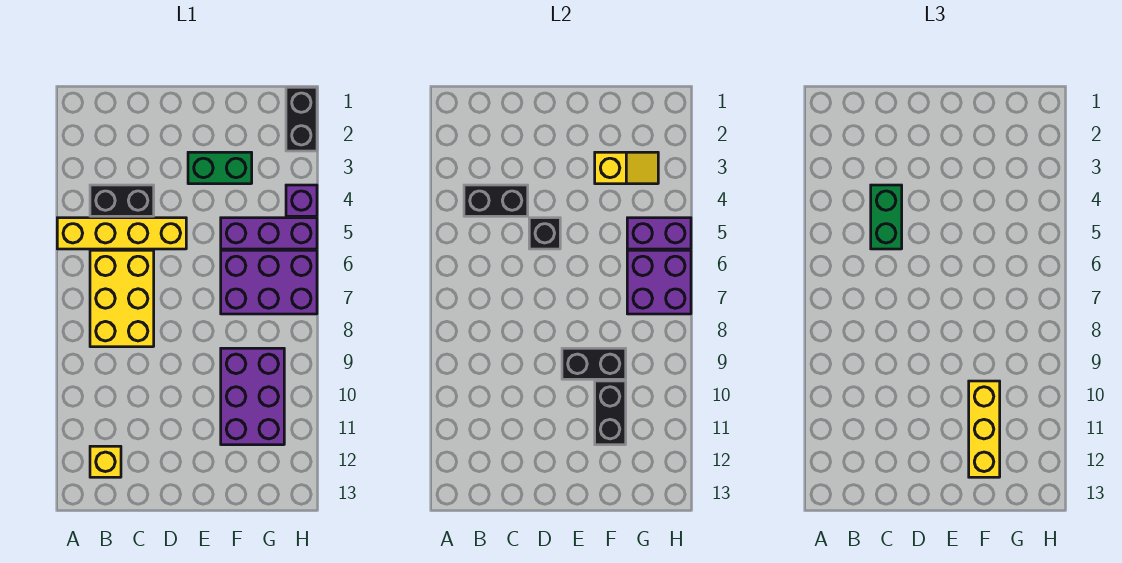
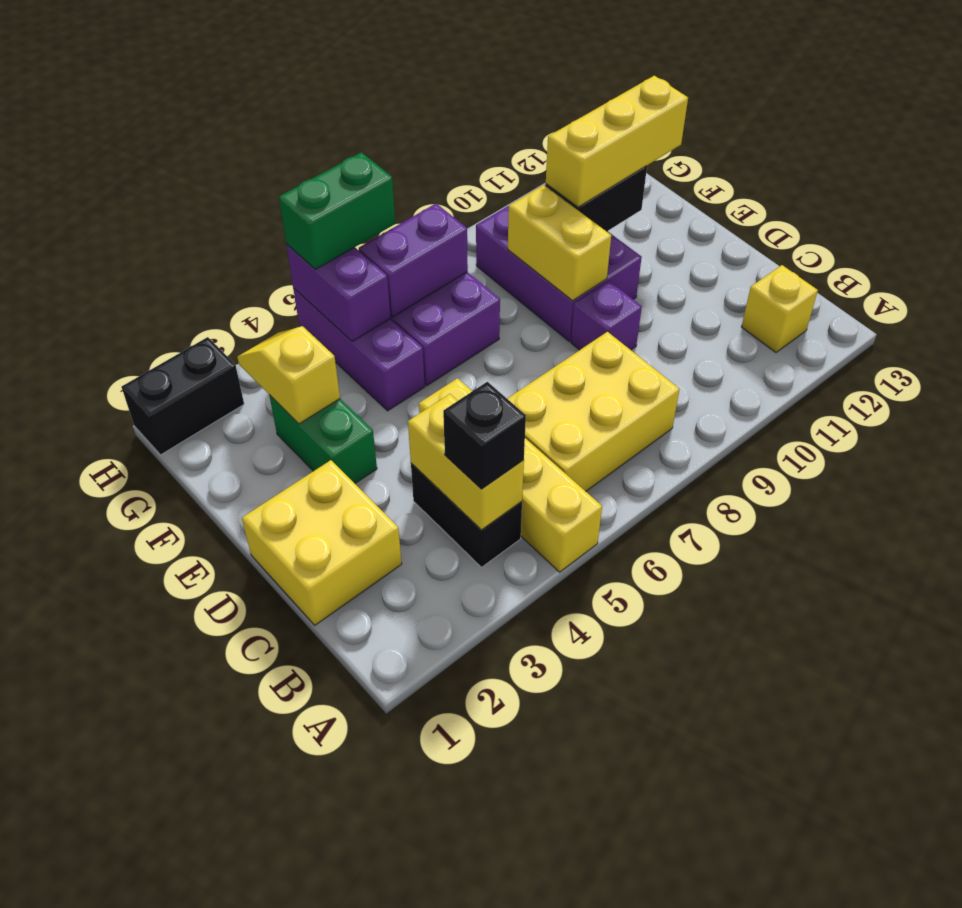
black 1x2 brick [464,185,528,216] -> yellow 1x2 brick [408,394,524,530]
none -> yellow 2x2 brick [242,460,402,625]
green 1x2 brick [871,185,902,249] -> green 1x2 brick moved to [279,152,395,269]
black 1x1 brick [529,218,560,249] -> black 1x1 brick moved to [443,382,526,489]
black 1x2 brick [562,348,626,379] -> yellow 1x2 brick [508,185,611,301]
purple 2x3 brick [221,348,284,445] -> purple 2x3 brick turned to [476,185,642,341]
purple 2x2 brick [627,250,691,314] -> purple 1x2 brick [359,204,468,317]
purple 1x1 brick [286,185,317,216] -> purple 1x1 brick moved to [571,281,642,350]

